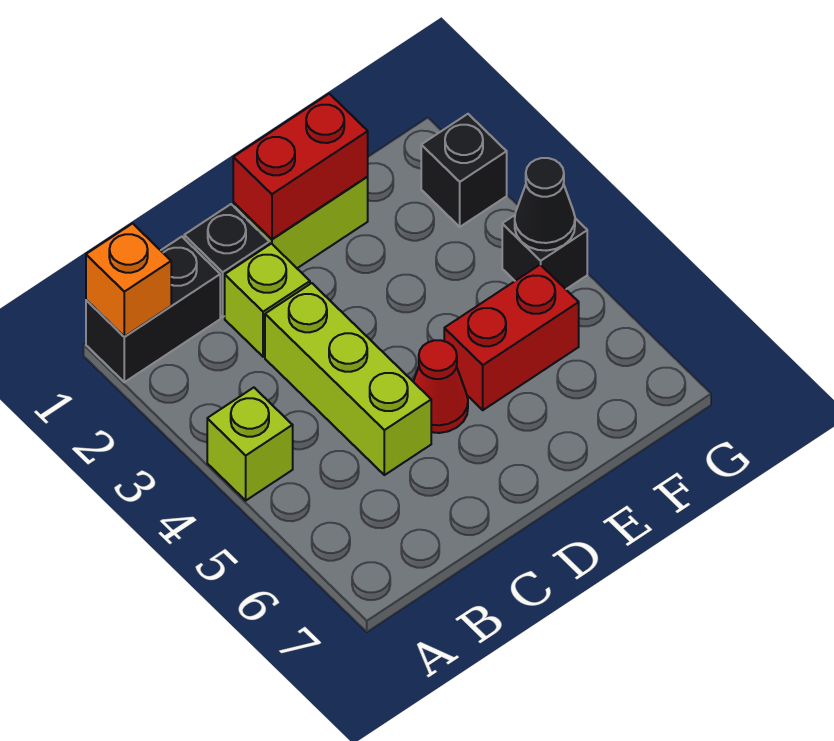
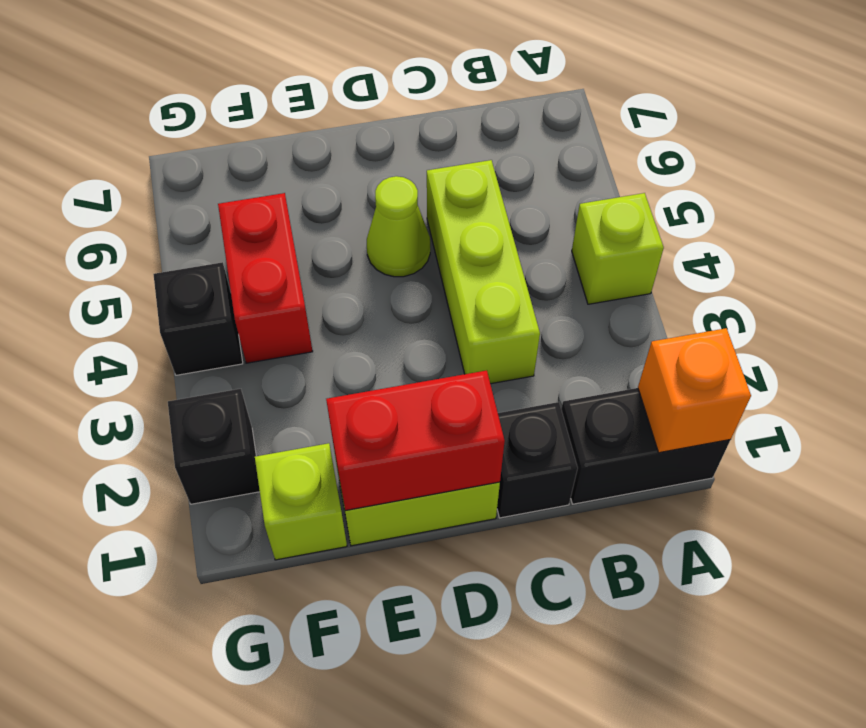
lime 1x1 brick [225,244,310,357] -> lime 1x1 brick moved to [255,443,347,560]
red 1x1 cone [413,340,468,433] -> lime 1x1 cone [367,176,430,277]
red 1x2 brick [444,265,579,410] -> red 1x2 brick turned to [218,193,313,363]
black 1x1 cone [515,158,575,251] -> none

